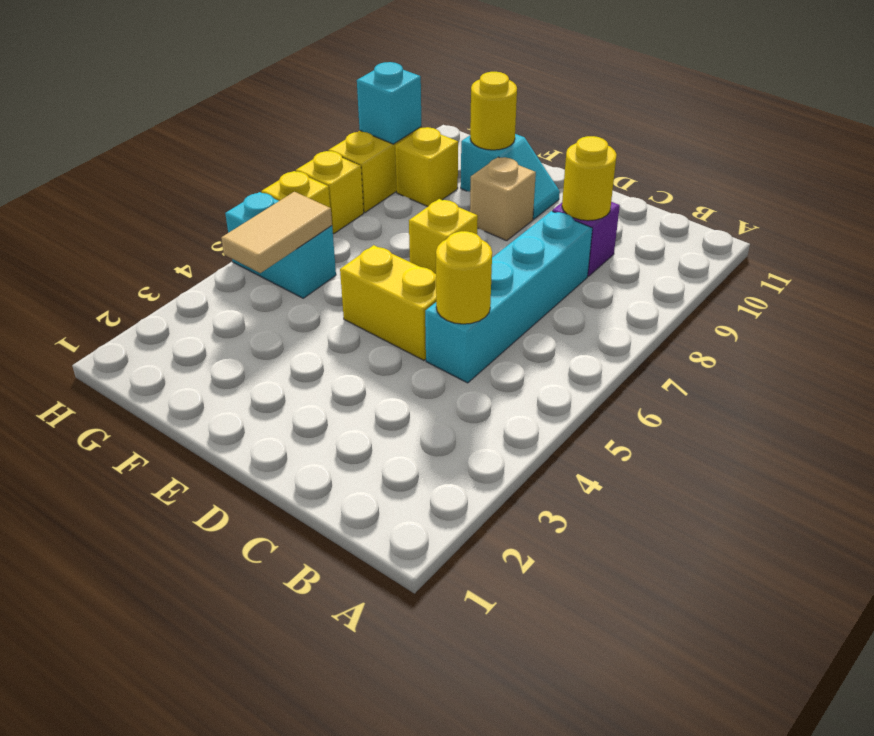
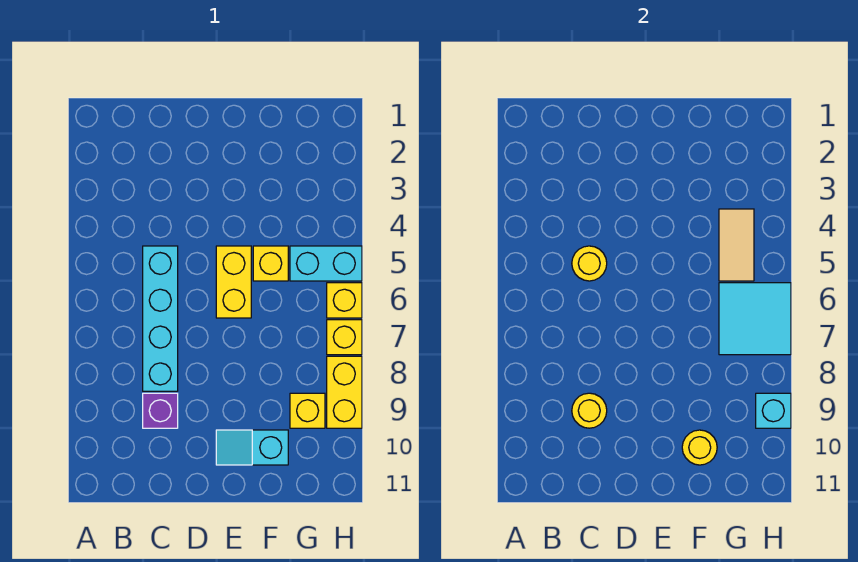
yellow 1x2 brick [340,245,436,360] -> yellow 1x2 brick turned to [216,246,251,318]
yellow 1x1 brick [409,199,478,274] -> yellow 1x1 brick moved to [253,246,288,281]
tan 1x1 brick [470,157,536,241] -> none
none -> cyan 2x2 tile [719,283,791,355]

